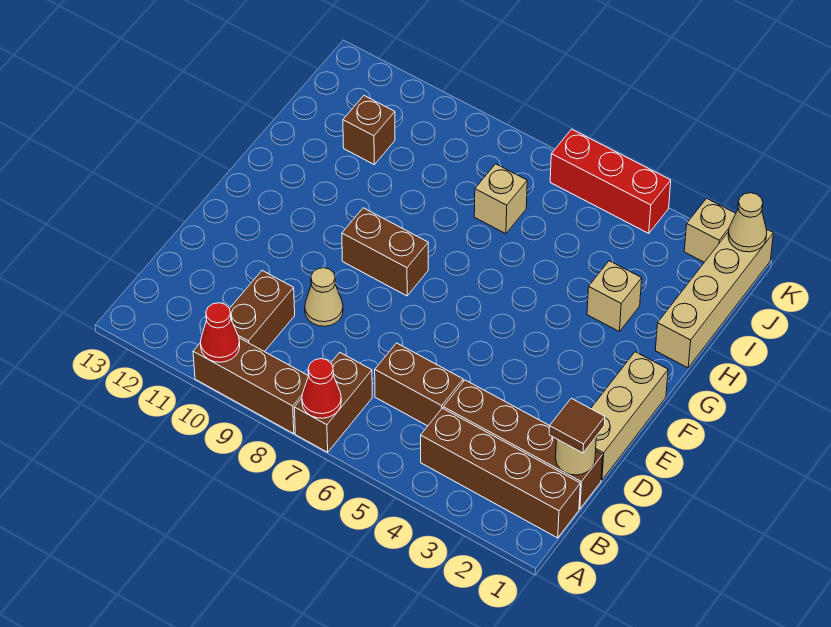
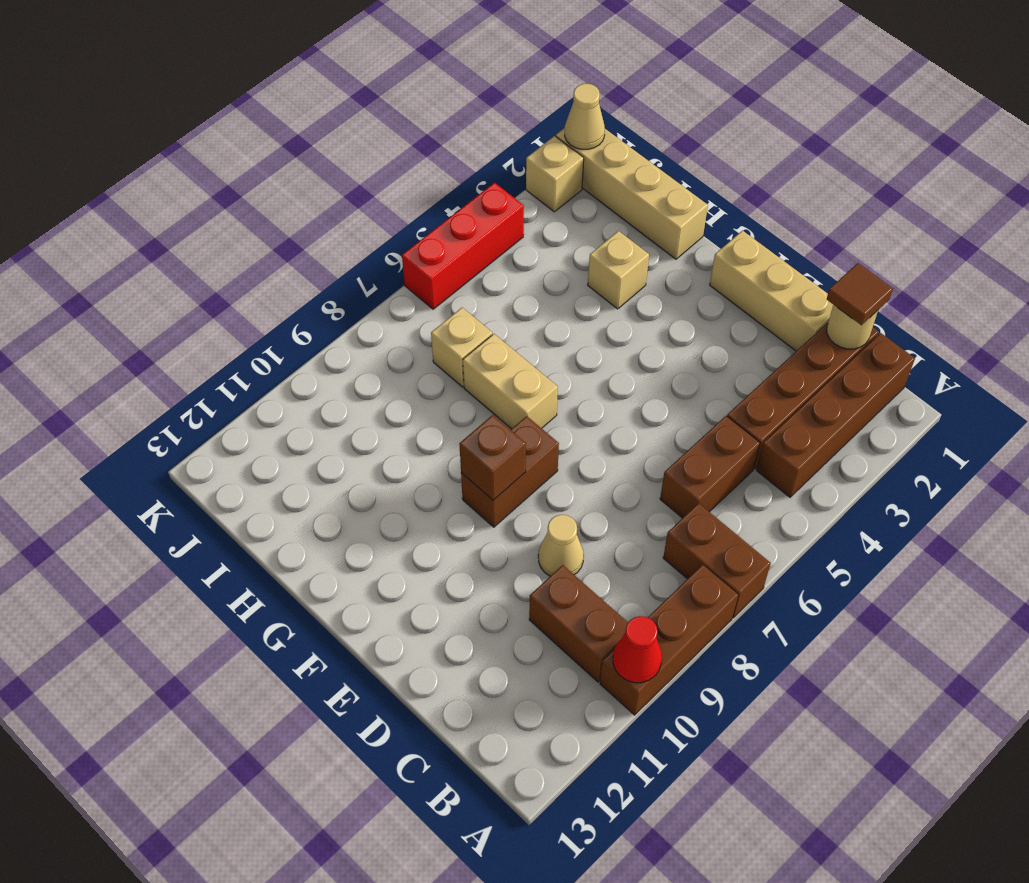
red 1x1 cone [302,359,341,418] -> none
none -> tan 1x2 brick [463,334,558,429]
brown 1x1 brick [343,96,395,164] -> brown 1x1 brick moved to [459,415,526,500]

